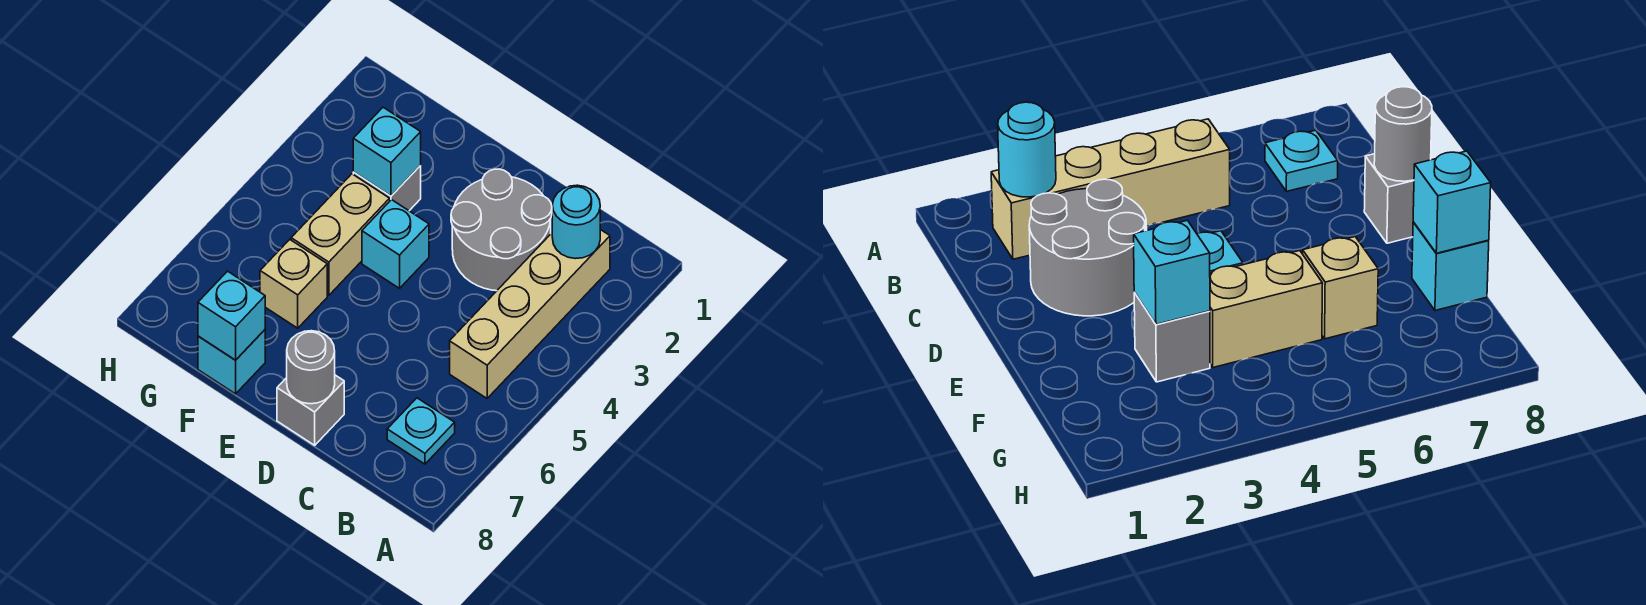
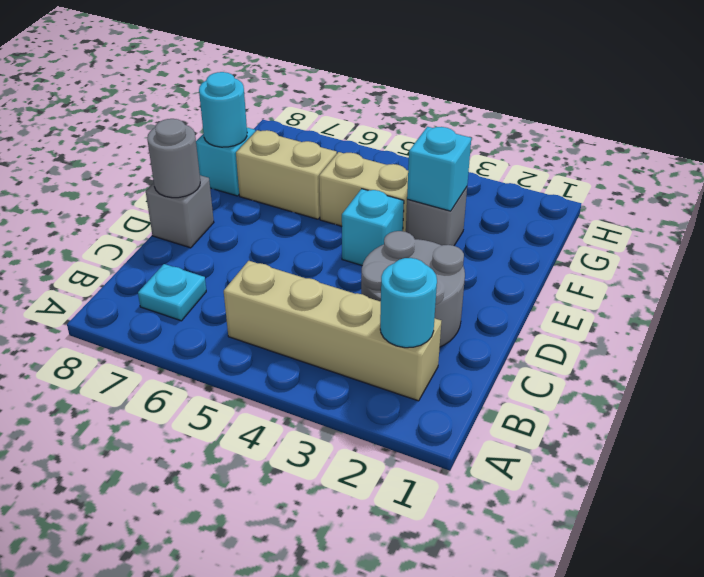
tan 1x1 brick [260,240,327,328] -> tan 1x2 brick [236,130,337,219]
cyan 1x1 brick [198,271,265,360] -> cyan 1x1 round brick [199,72,247,147]

